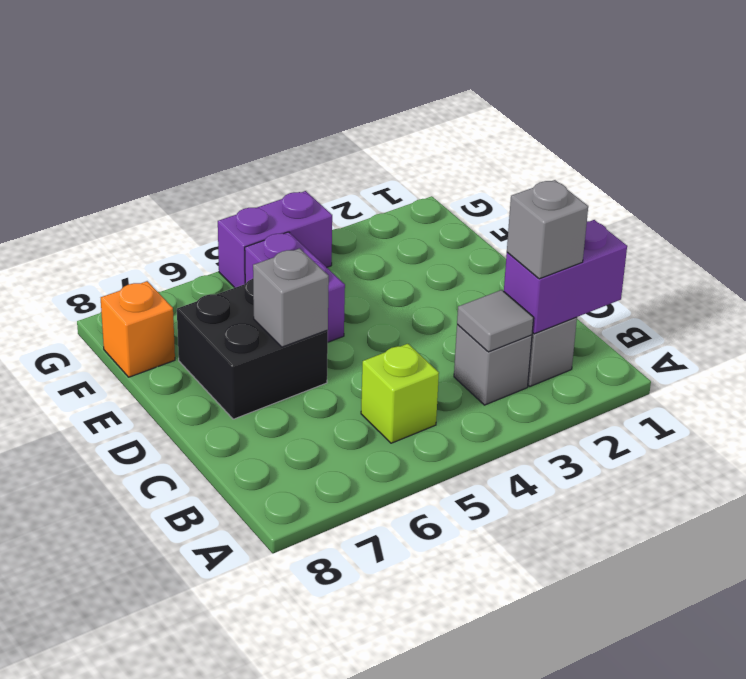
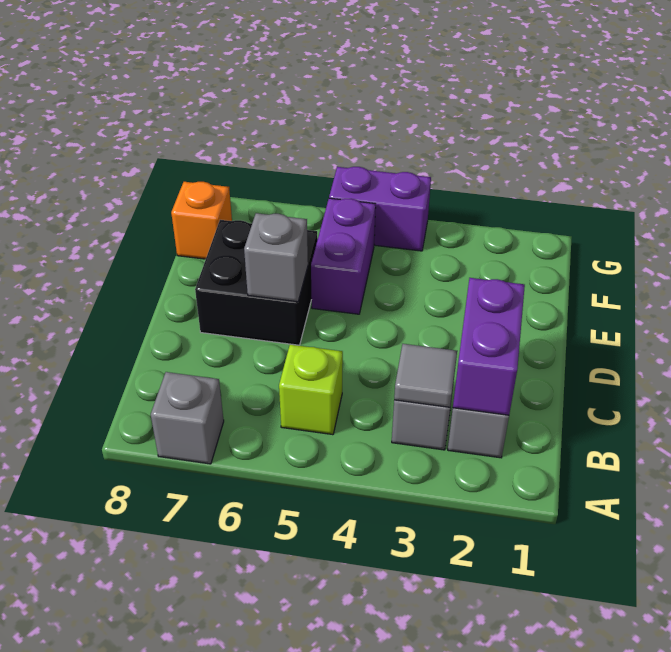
purple 1x2 brick [504,220,627,334] -> purple 1x2 brick turned to [453,278,525,415]
grey 1x1 brick [507,180,588,279] -> grey 1x1 brick moved to [151,372,224,464]

